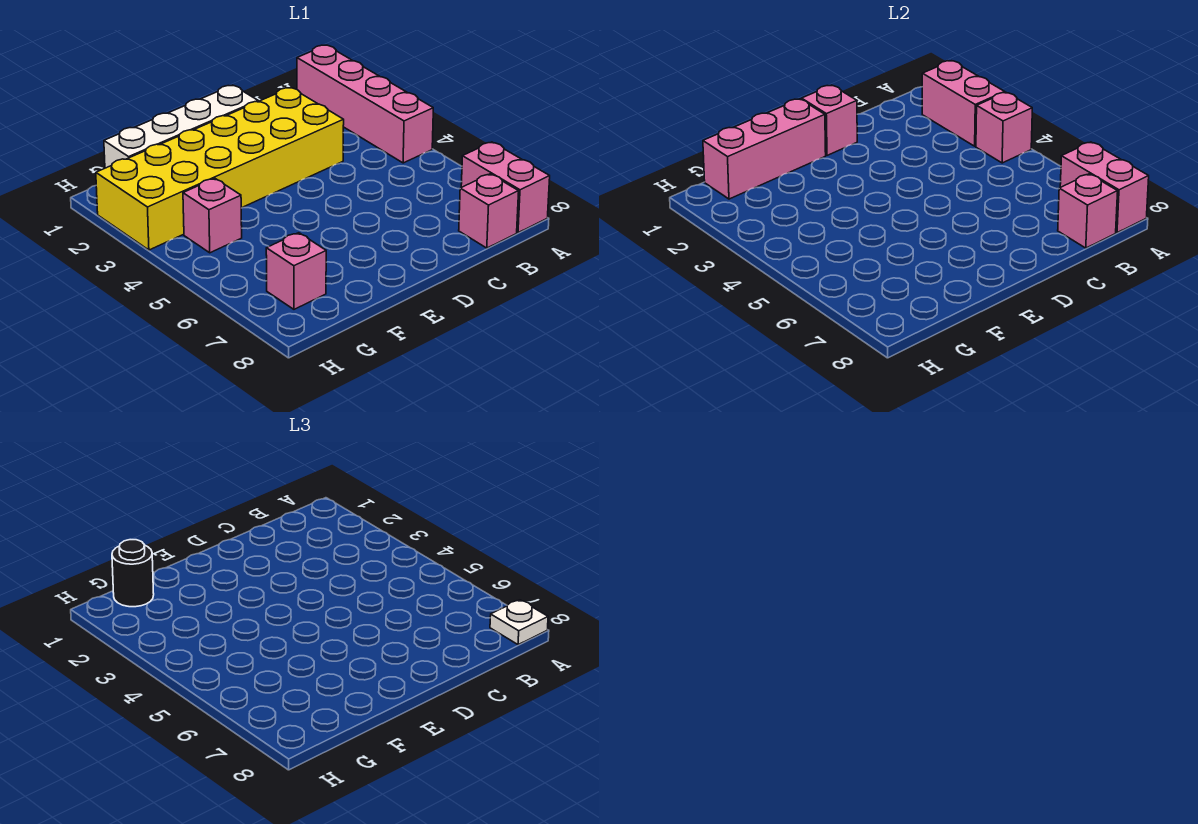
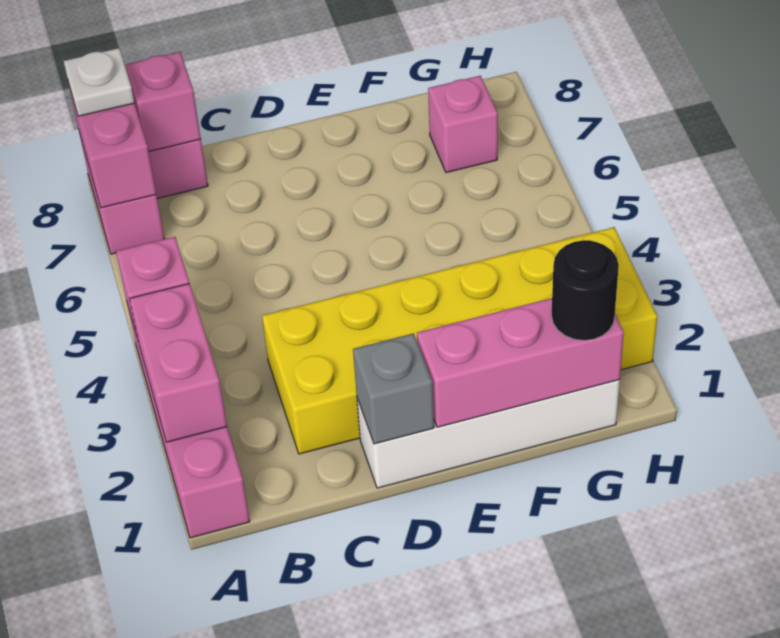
pink 1x1 brick [802,85,857,155] -> grey 1x1 brick [353,333,434,444]
pink 1x1 brick [183,179,242,253] -> none

